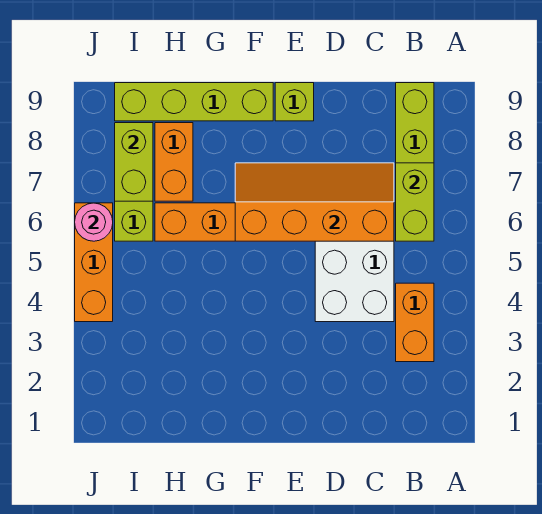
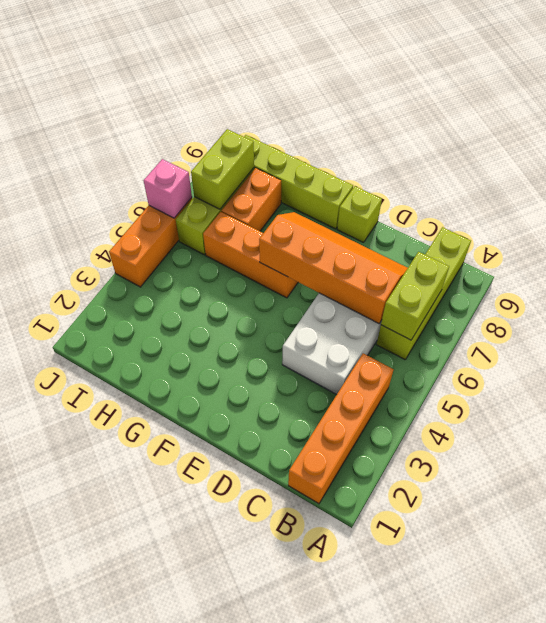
orange 1x2 brick [396,283,434,362] -> orange 1x4 brick [288,353,394,504]
pink 1x1 round brick [75,203,113,241] -> pink 1x1 brick [144,159,192,218]

